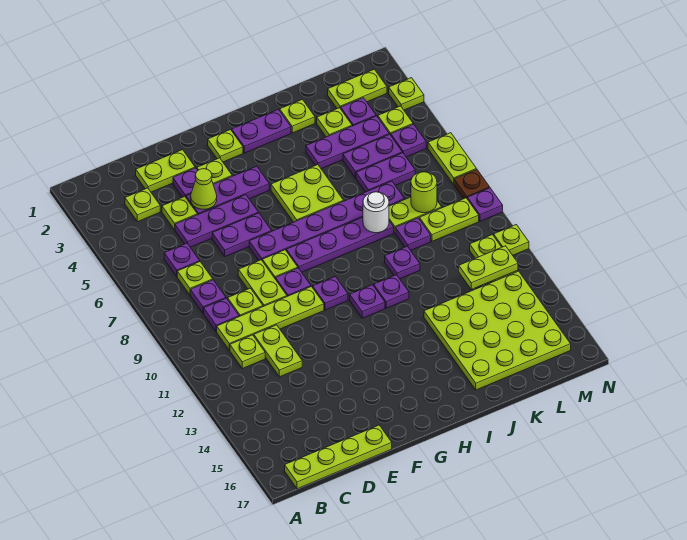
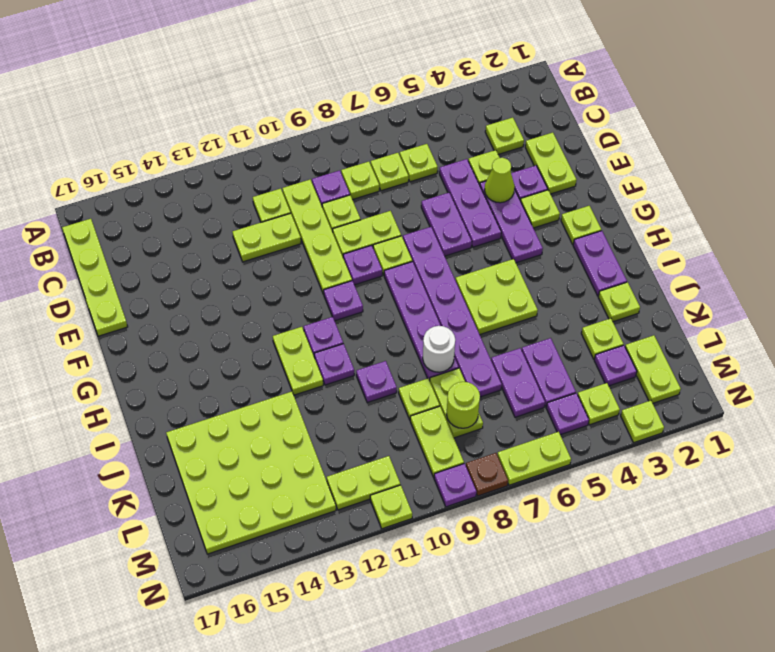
purple 1x1 plate [164,243,200,276] -> lime 1x1 plate [400,144,438,182]
purple 1x1 plate [191,280,226,313] -> lime 1x1 plate [341,162,379,200]
purple 1x3 plate [306,116,389,169] -> none
purple 1x1 plate [395,218,431,250] -> lime 1x1 plate [399,378,440,419]
lime 1x2 plate [459,246,518,289] -> lime 1x2 plate moved to [273,327,323,395]

